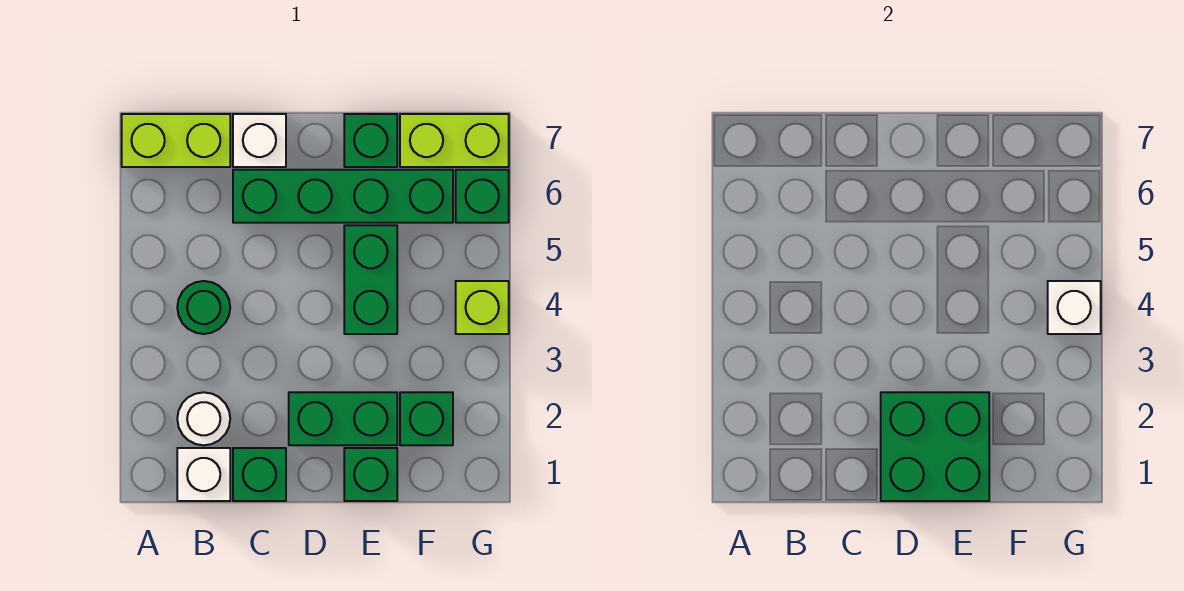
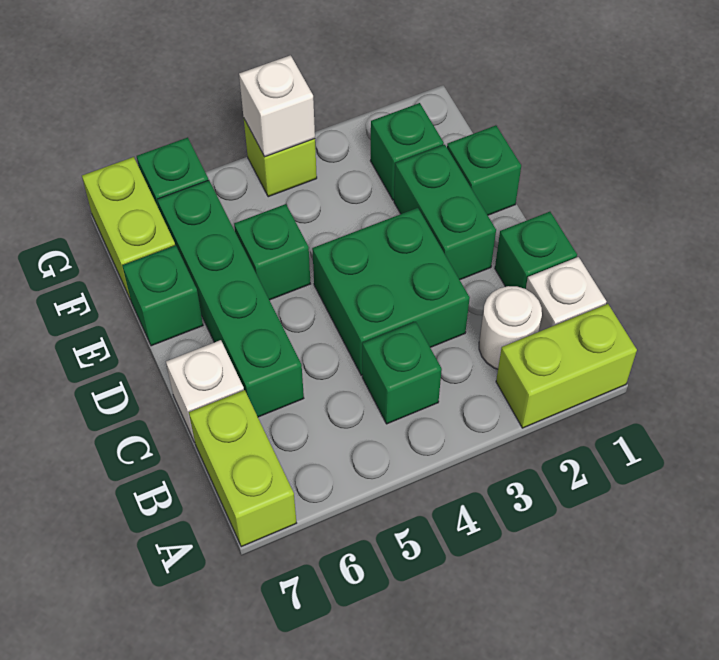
none -> lime 1x2 brick [496,304,637,428]
green 1x1 round brick [177,281,230,334] -> green 1x1 brick [362,322,442,424]
green 2x2 brick [881,392,989,501] -> green 2x2 brick moved to [312,208,470,375]
green 1x2 brick [344,225,397,334] -> green 1x1 brick [234,204,311,300]

